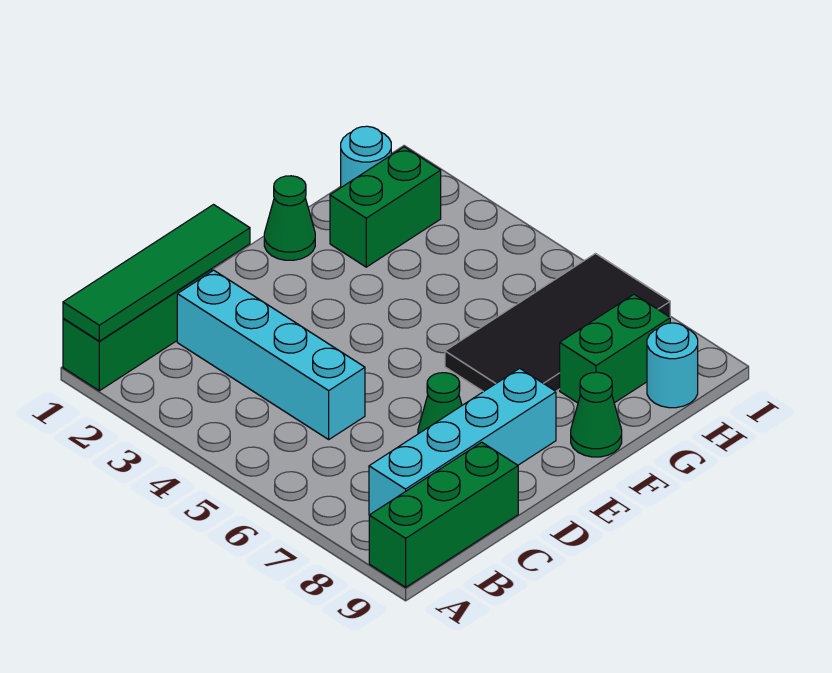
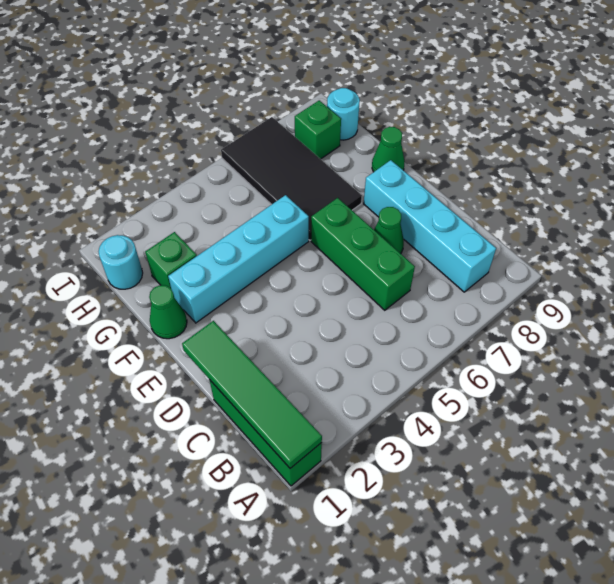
green 1x3 brick [369,442,518,587] -> green 1x3 brick moved to [311,198,415,310]
cyan 1x4 brick [177,270,365,439] -> cyan 1x4 brick moved to [168,195,309,323]
green 1x2 brick [330,147,441,267] -> green 1x1 brick [145,232,197,288]
green 1x2 brick [560,294,670,403] -> green 1x1 brick [295,100,341,159]

